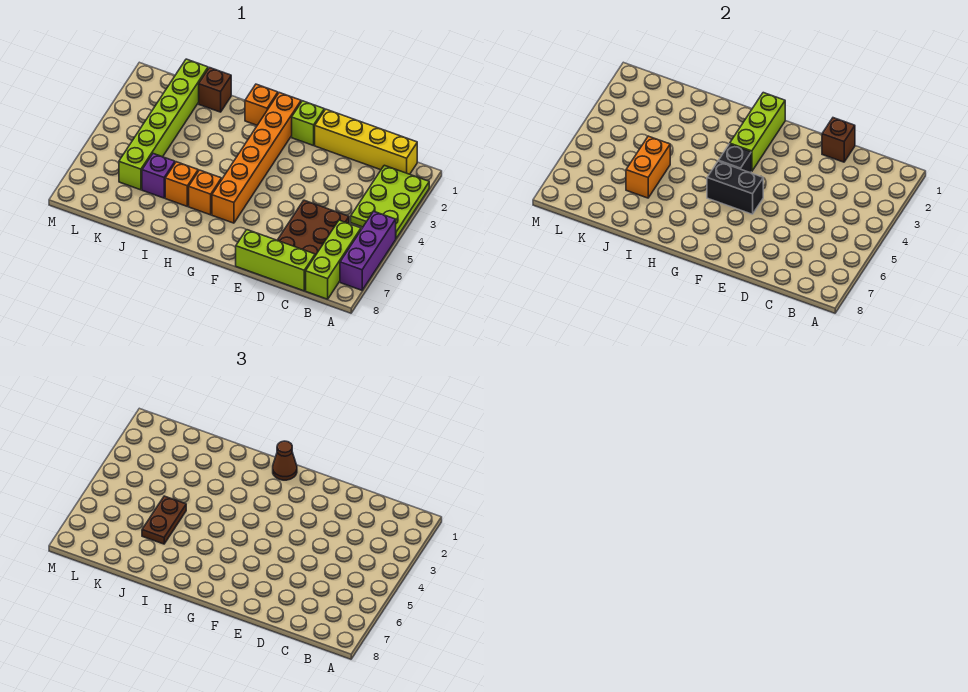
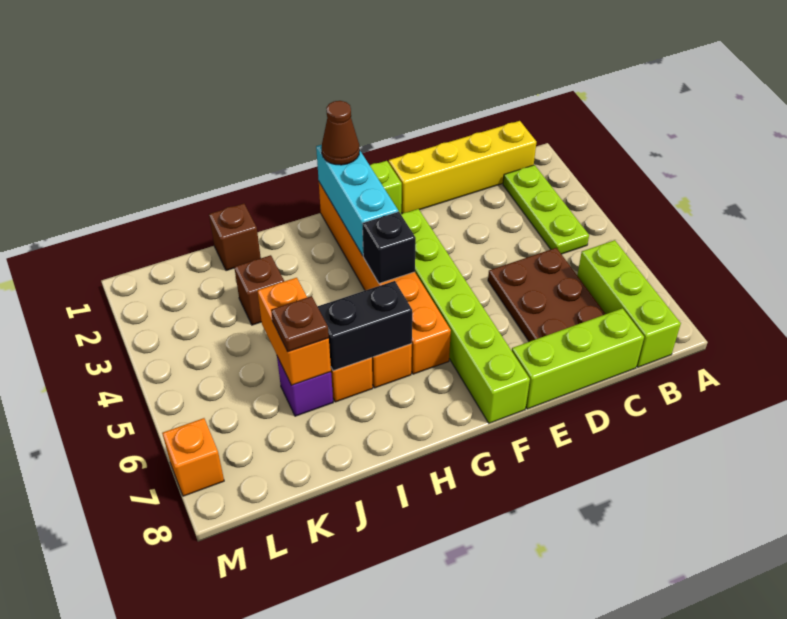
lime 2x3 plate [351,165,429,238] -> lime 1x3 plate [503,165,589,254]
purple 1x3 brick [340,211,396,290] -> none
brown 1x1 brick [822,118,855,162] -> brown 1x1 brick moved to [234,255,284,325]
black 1x2 brick [707,161,763,214] -> black 1x2 brick moved to [318,281,412,371]
lime 1x3 brick [730,93,785,172] -> cyan 1x3 brick [316,145,398,256]
orange 1x1 brick [245,84,278,125] -> orange 1x1 brick moved to [162,418,224,496]
brown 1x2 plate [142,496,186,544] -> brown 1x1 plate [271,296,329,352]
lime 1x6 brick [119,59,208,190] -> lime 1x6 brick moved to [401,209,530,423]

